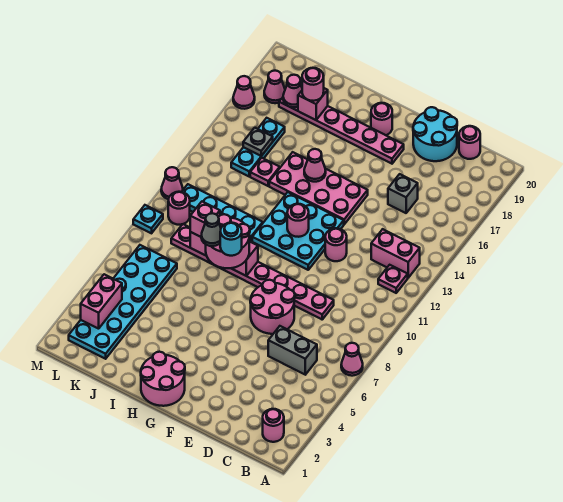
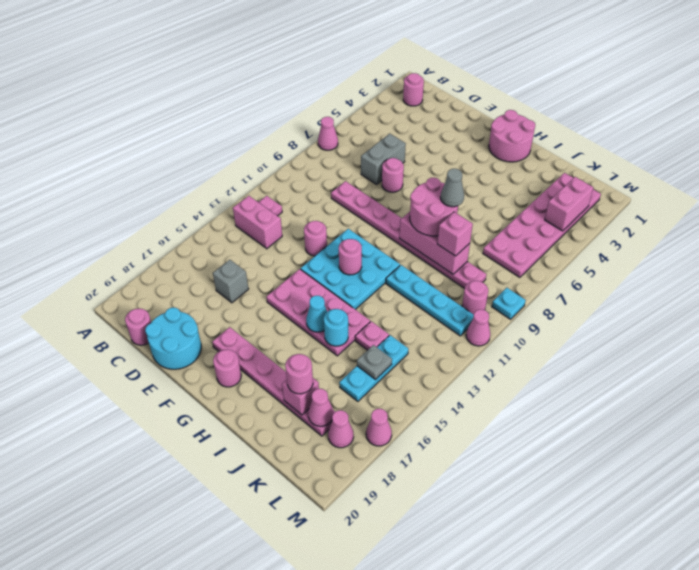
grey 1x2 brick [268,326,317,375] -> grey 1x2 brick turned to [361,134,406,184]
pink 2x2 round brick [250,280,295,334] -> pink 1x1 round brick [382,158,404,192]
cyan 1x1 round brick [220,223,242,256] -> cyan 1x1 round brick moved to [324,309,348,346]
pink 1x1 cone [304,149,326,182] -> cyan 1x1 cone [306,296,327,332]
cyan 2x6 plate [69,245,177,359] -> pink 2x6 plate [483,173,601,277]

